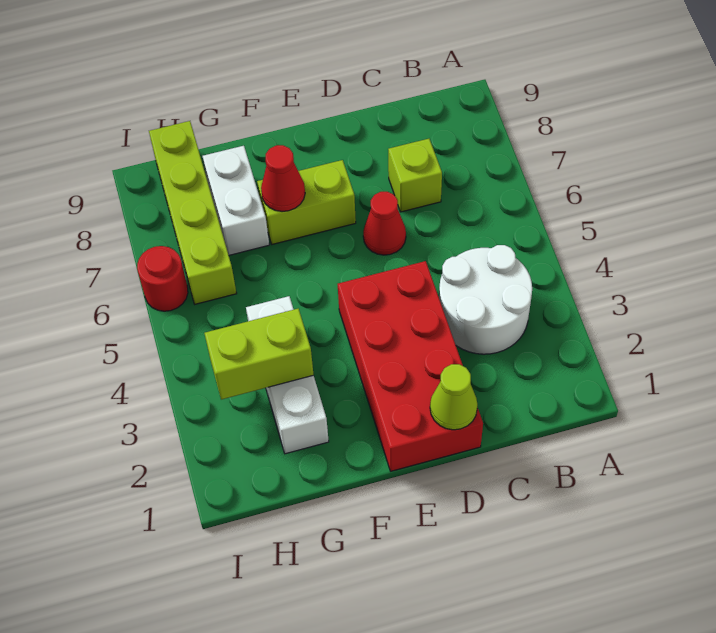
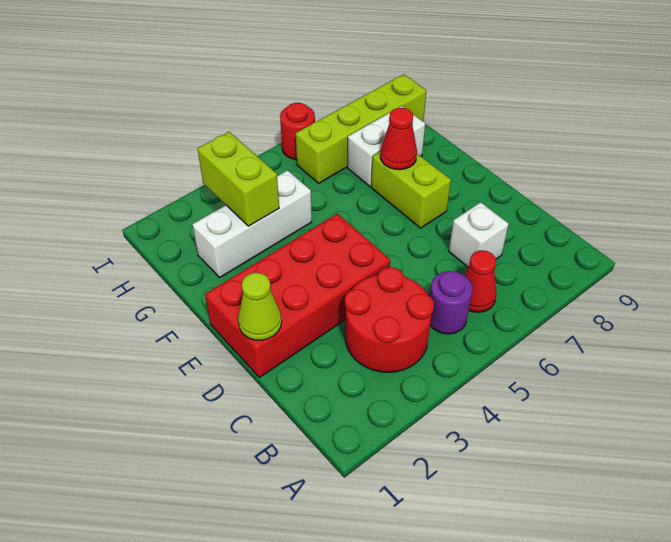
white 2x2 round brick [439,245,532,354] -> red 2x2 round brick [345,267,434,372]
none -> purple 1x1 round brick [430,271,472,334]
lime 1x1 brick [388,139,442,212] -> white 1x1 brick [449,202,509,267]
red 1x1 cone [363,192,406,255] -> red 1x1 cone moved to [464,250,496,312]

